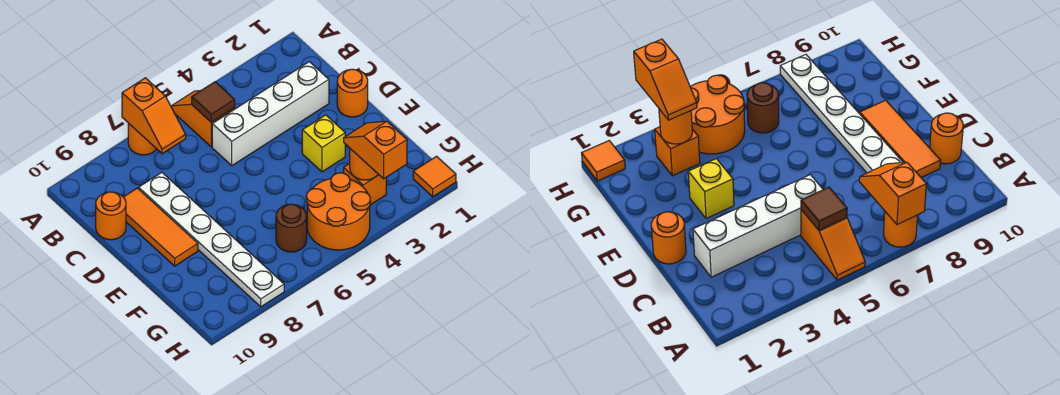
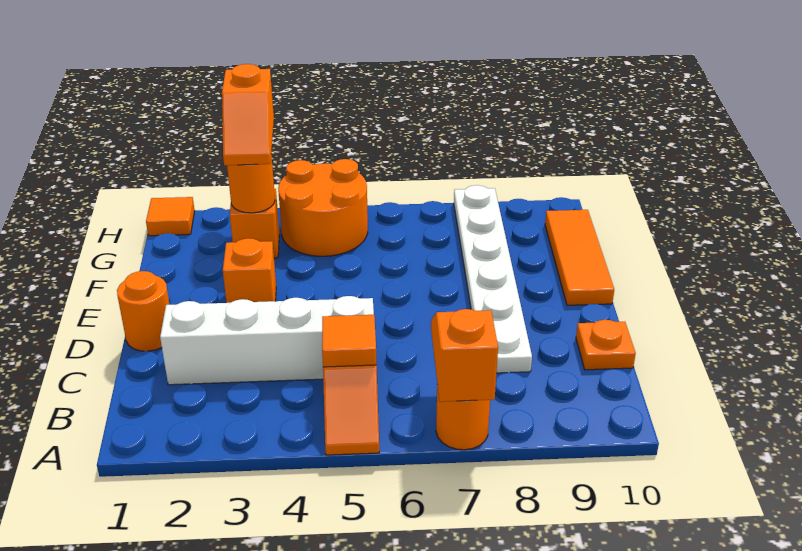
brown 1x1 tile [192,82,235,122] -> orange 1x1 tile [322,315,376,367]
orange 1x3 tile [124,188,198,266] -> orange 1x3 tile moved to [545,210,614,305]
orange 1x1 round brick [96,192,126,240] -> orange 1x1 plate [576,320,636,370]
yellow 1x1 brick [302,115,345,172] -> orange 1x1 brick [223,238,276,303]
brown 1x1 round brick [276,204,307,252] -> none

